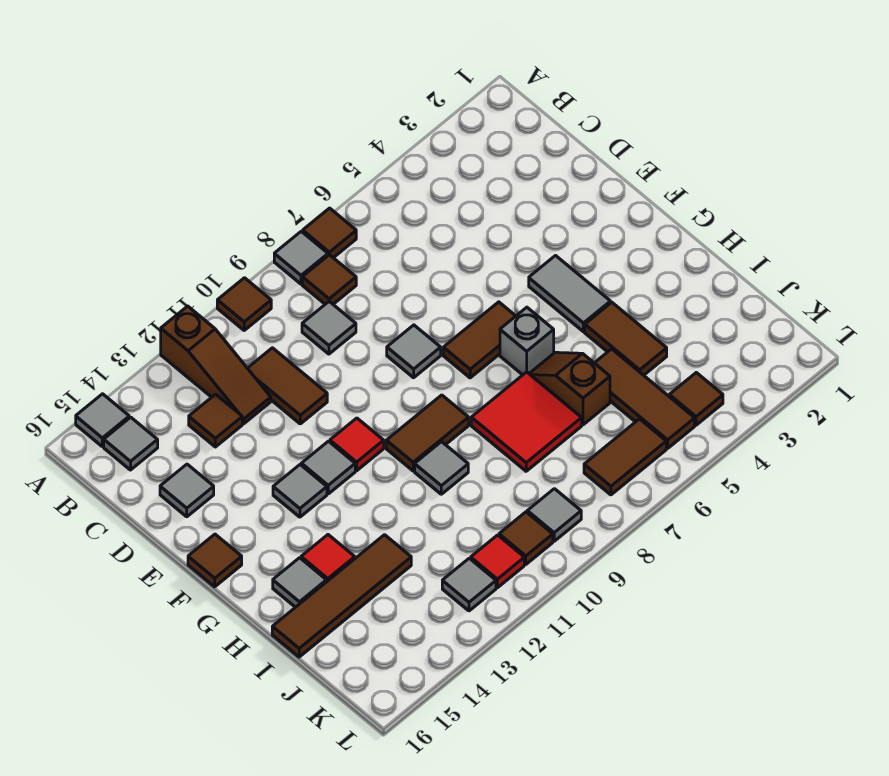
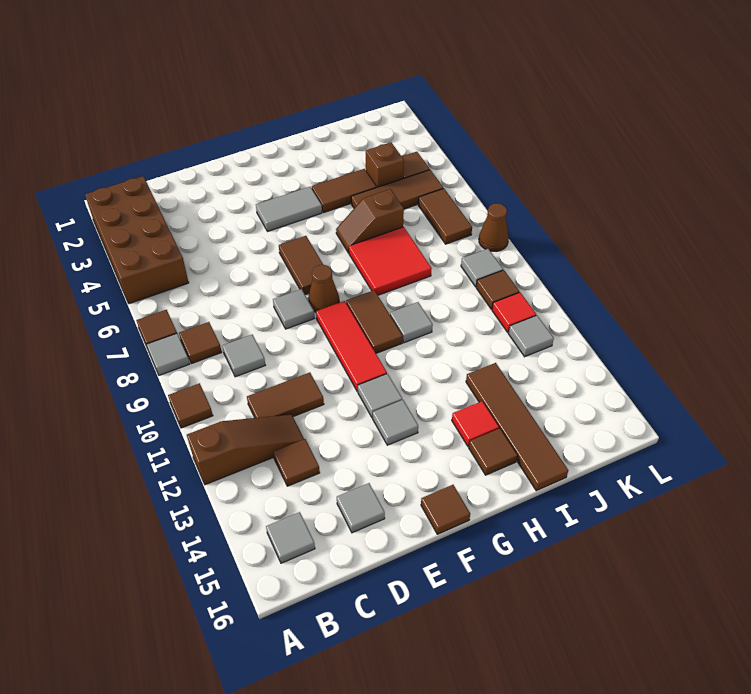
none -> brown 2x4 brick [85,176,189,304]
grey 1x1 tile [76,394,129,446] -> none
none -> brown 1x1 cone [308,265,339,312]
red 1x1 tile [330,418,384,471] -> red 1x3 tile [316,301,387,391]
grey 1x1 brick [500,307,554,375] -> none
grey 1x1 tile [273,558,326,607] -> brown 1x1 tile [469,428,517,475]
none -> brown 1x1 brick [366,142,404,187]
none -> brown 1x1 cone [479,203,509,251]

